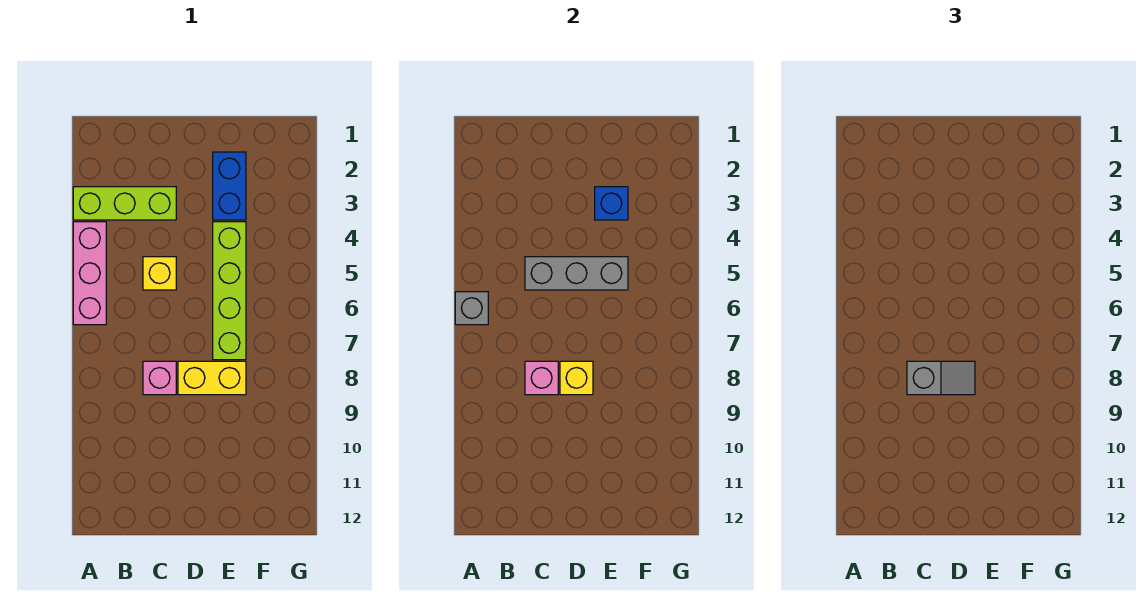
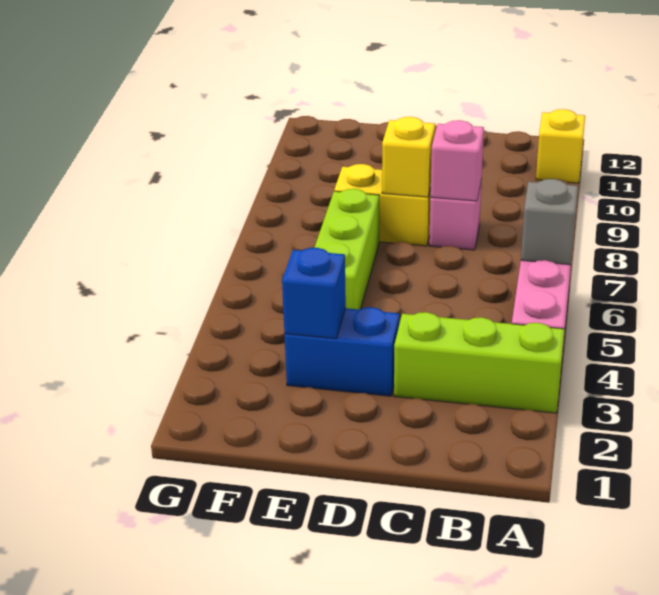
yellow 1x1 brick [143,257,176,290] -> yellow 1x1 brick moved to [536,109,585,183]
grey 1x3 brick [525,257,628,290] -> none
grey 1x2 slope [907,361,975,395] -> none
blue 1x2 brick [213,152,246,220] -> blue 1x2 brick turned to [285,307,399,396]
lime 1x4 brick [213,222,246,360] -> lime 1x3 brick [314,189,379,310]

